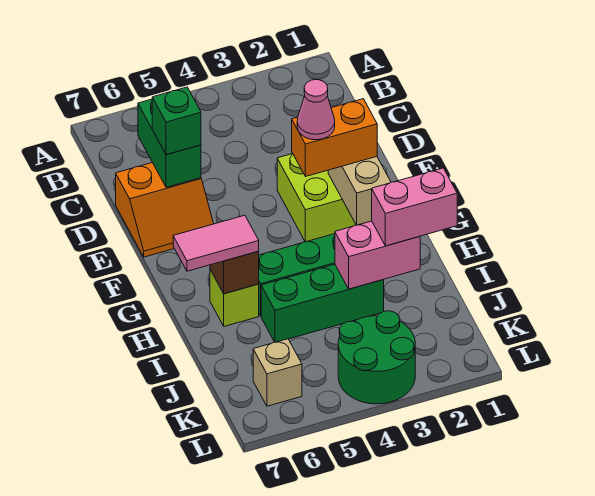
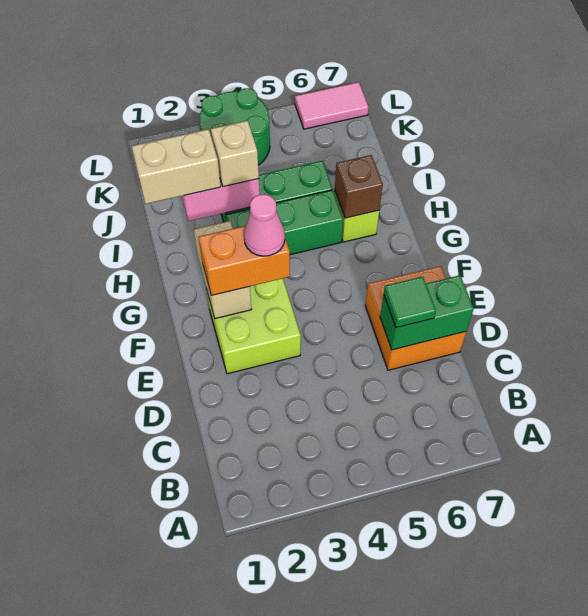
green 1x2 brick [138,99,201,187] -> green 1x2 brick turned to [380,275,474,350]
orange 2x2 slope [116,163,214,257] -> orange 2x2 brick [365,266,466,370]
green 1x1 brick [152,87,201,155] -> green 1x1 tile [384,277,436,328]
pink 1x2 tile [173,215,259,271] -> pink 1x2 tile moved to [295,82,369,129]
pink 1x2 brick [372,168,457,246] -> tan 1x2 brick [132,129,221,204]
tan 1x1 brick [253,339,302,406] -> tan 1x1 brick moved to [211,121,259,187]

